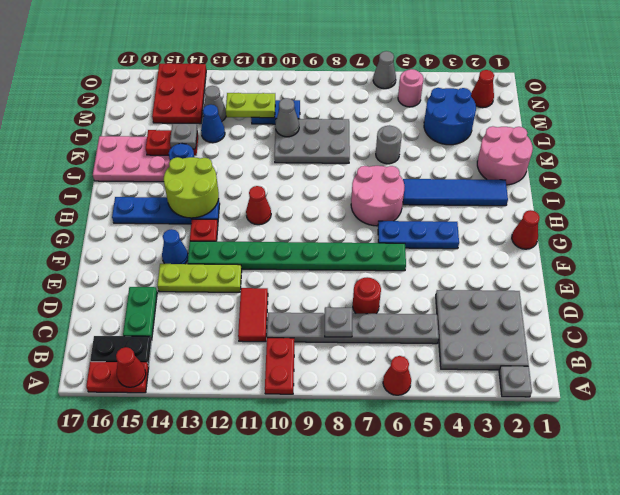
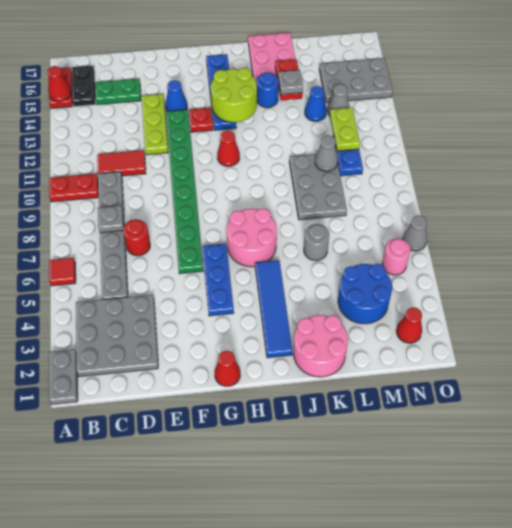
grey 1x1 plate [499,366,532,397] -> grey 1x2 plate [49,349,78,404]
red 1x1 cone [383,356,411,395] -> red 1x1 tile [49,258,76,286]
red 2x3 plate [152,63,206,124] -> grey 2x3 plate [319,58,393,103]

